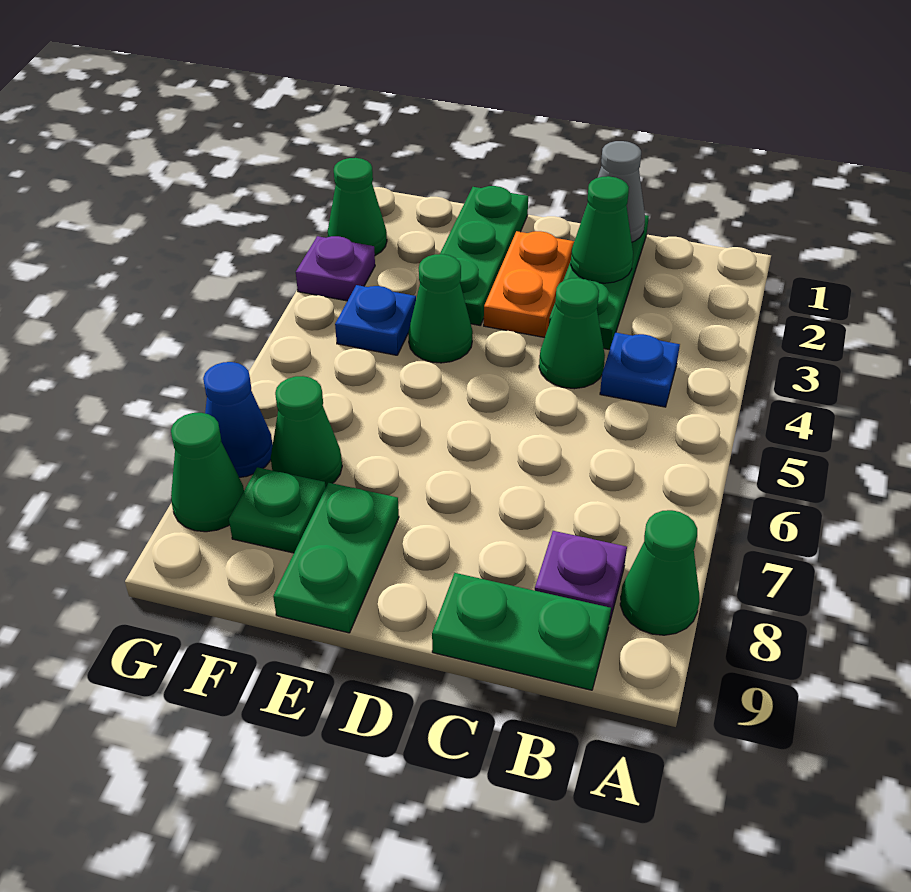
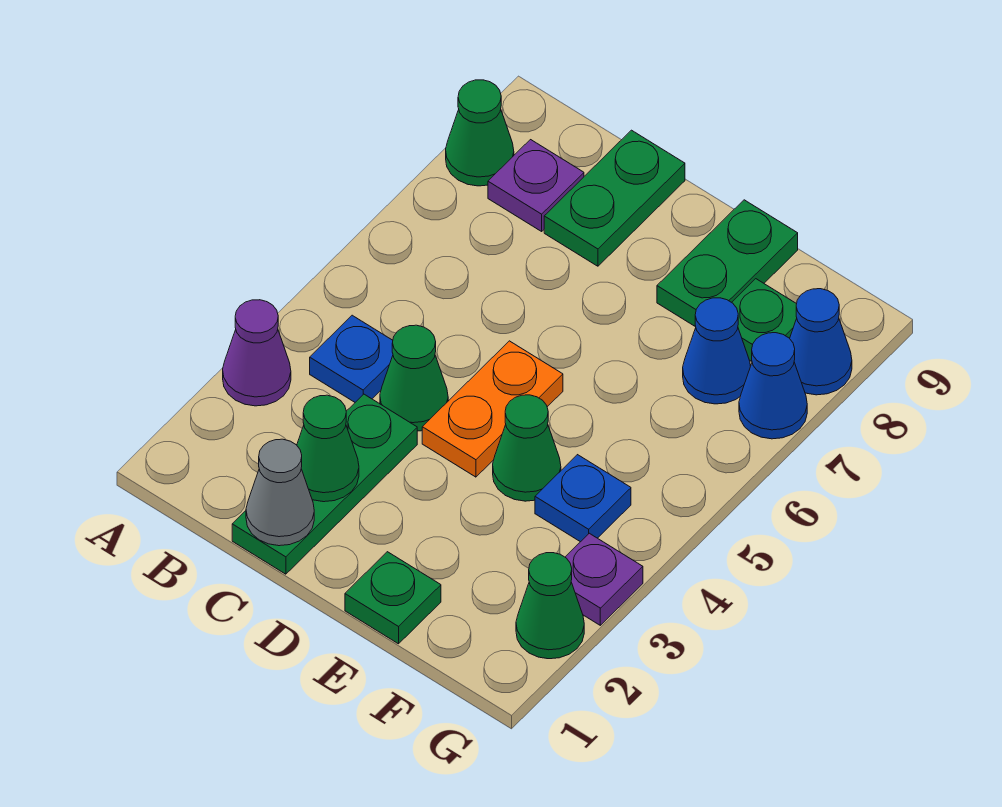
none -> purple 1x1 cone [223,300,291,406]
green 1x2 plate [432,573,611,690] -> green 1x2 plate turned to [544,130,685,266]
orange 1x2 plate [484,231,574,338] -> orange 1x2 plate moved to [422,341,563,477]
green 1x3 plate [440,186,528,325] -> green 1x1 plate [345,552,441,644]
green 1x1 cone [271,376,342,487] -> blue 1x1 cone [683,298,751,404]
green 1x1 cone [171,413,244,532] -> blue 1x1 cone [790,289,852,395]

